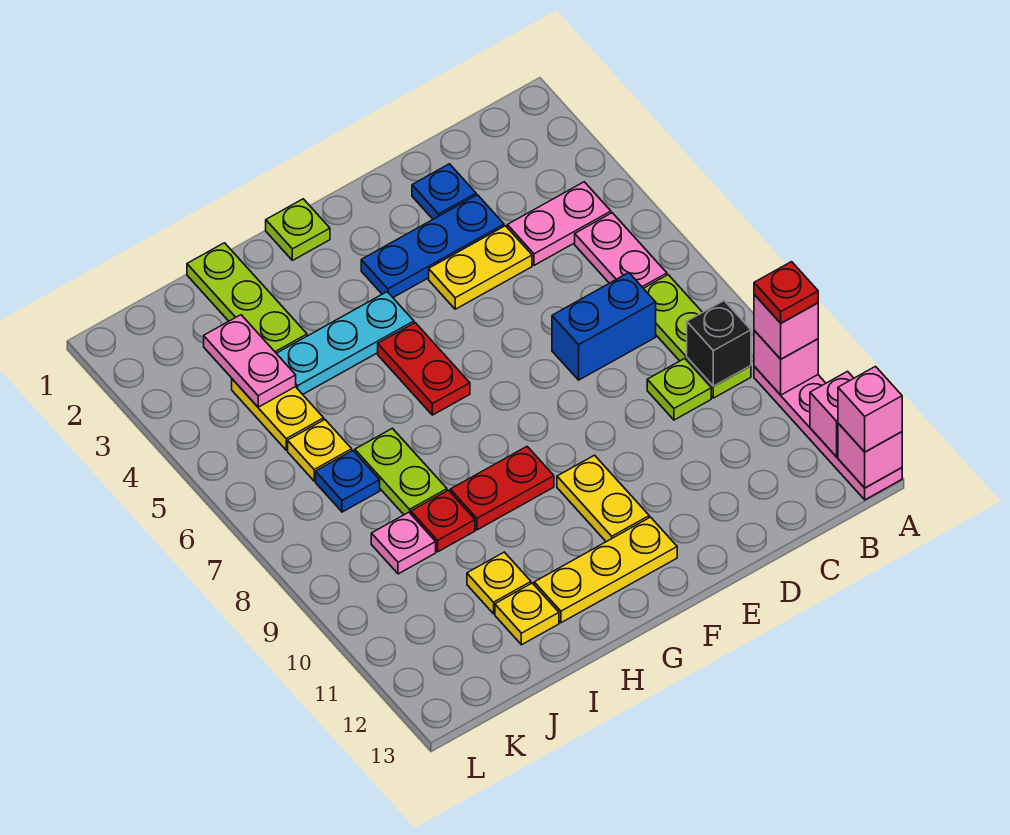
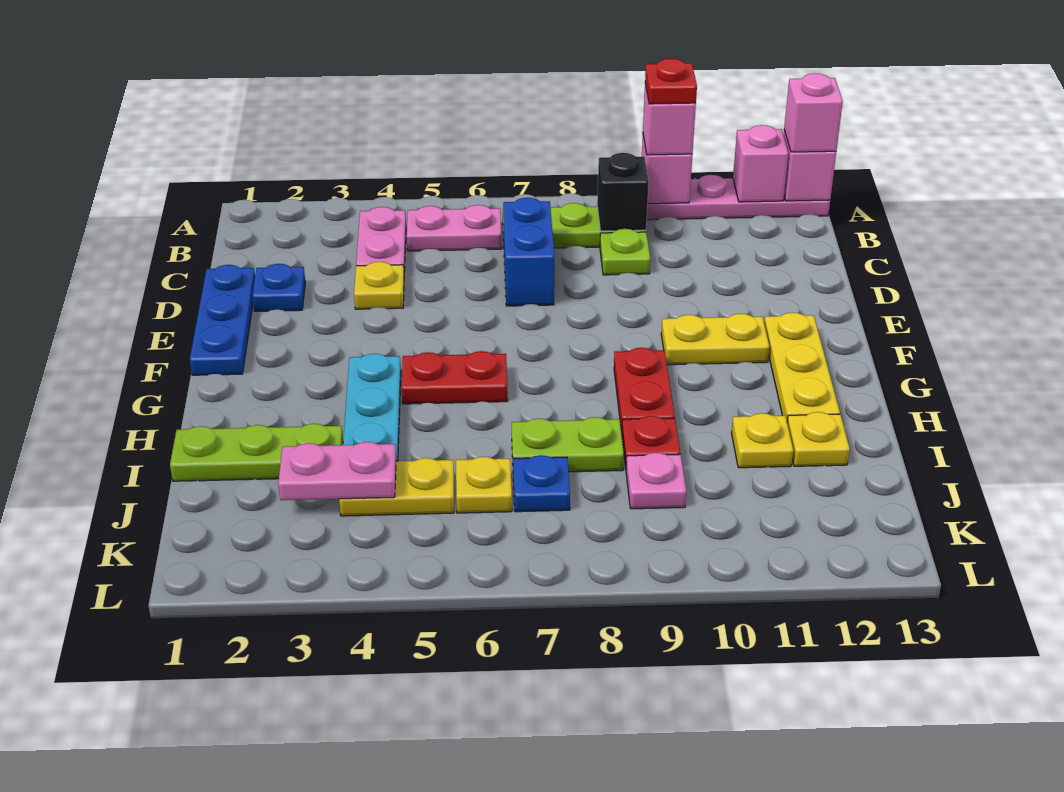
blue 1x3 plate [361,195,504,297] -> blue 1x3 plate moved to [190,265,255,375]
yellow 1x2 plate [429,226,532,309] -> yellow 1x1 plate [354,262,404,309]
lime 1x1 plate [266,199,330,260] -> none

